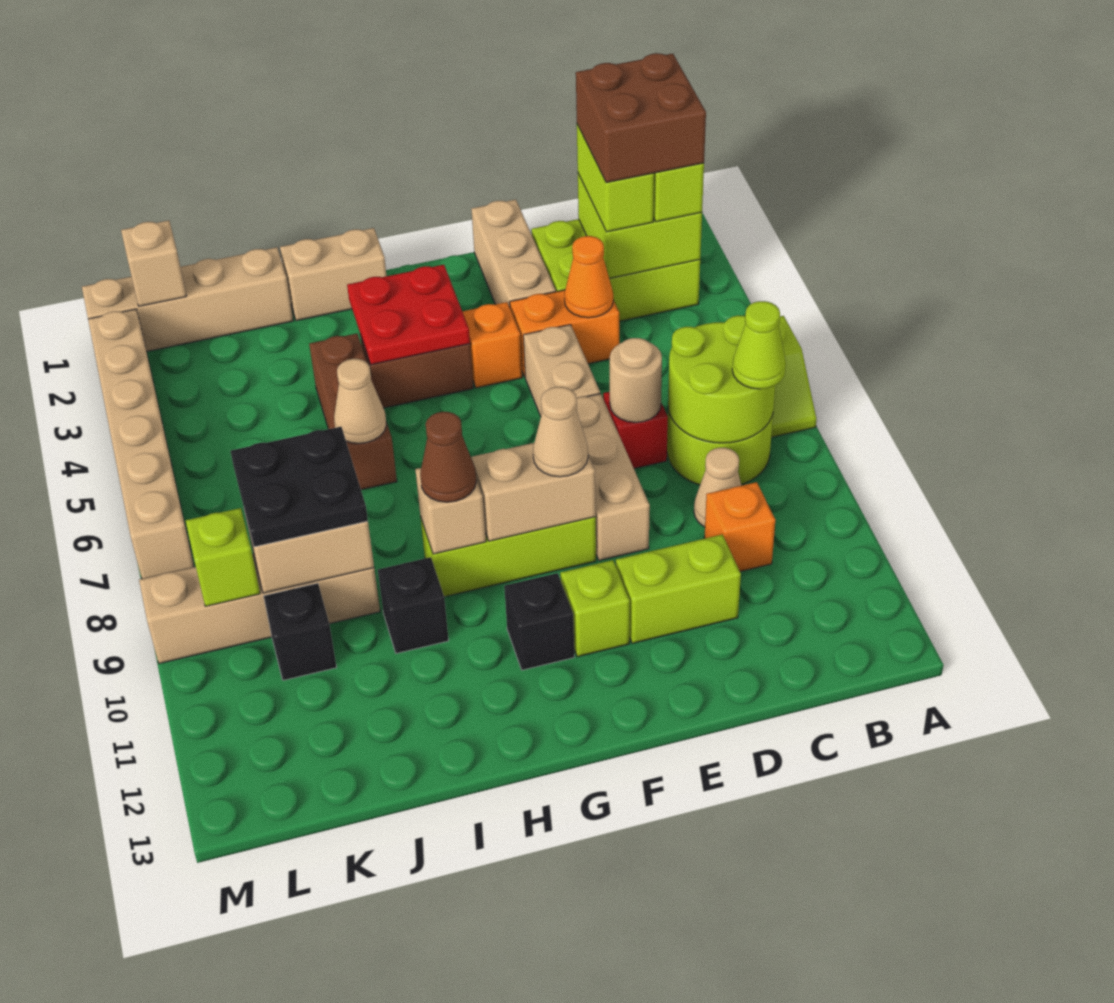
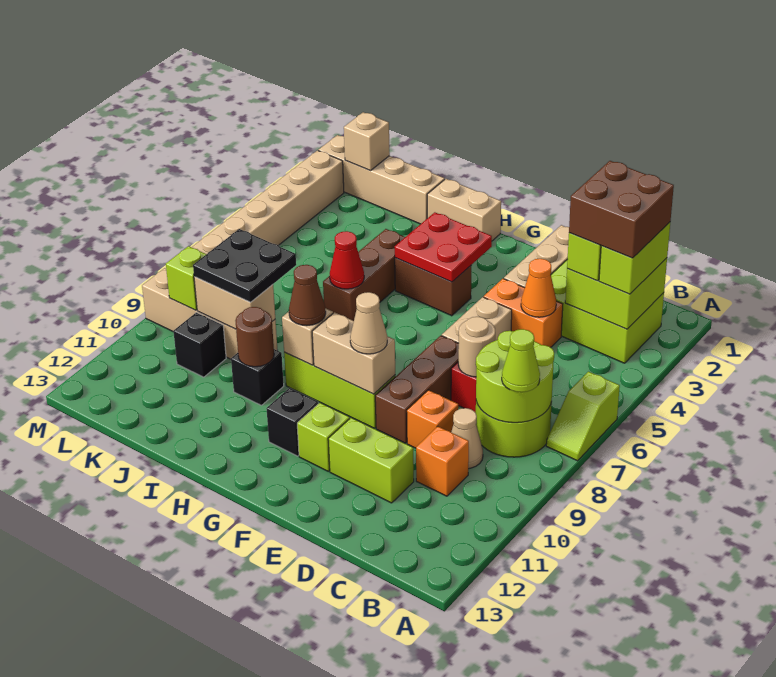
tan 1x3 brick [576,394,650,561] -> brown 1x3 brick [375,336,459,443]
orange 1x1 brick [462,302,522,388] -> orange 1x1 brick moved to [407,390,459,448]
tan 1x1 cone [334,359,386,443] -> red 1x1 cone [330,231,364,289]
none -> brown 1x1 round brick [235,307,274,367]

